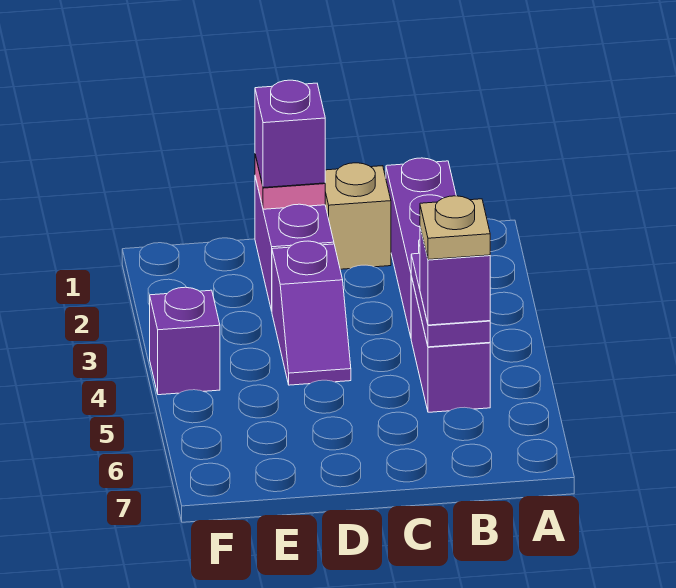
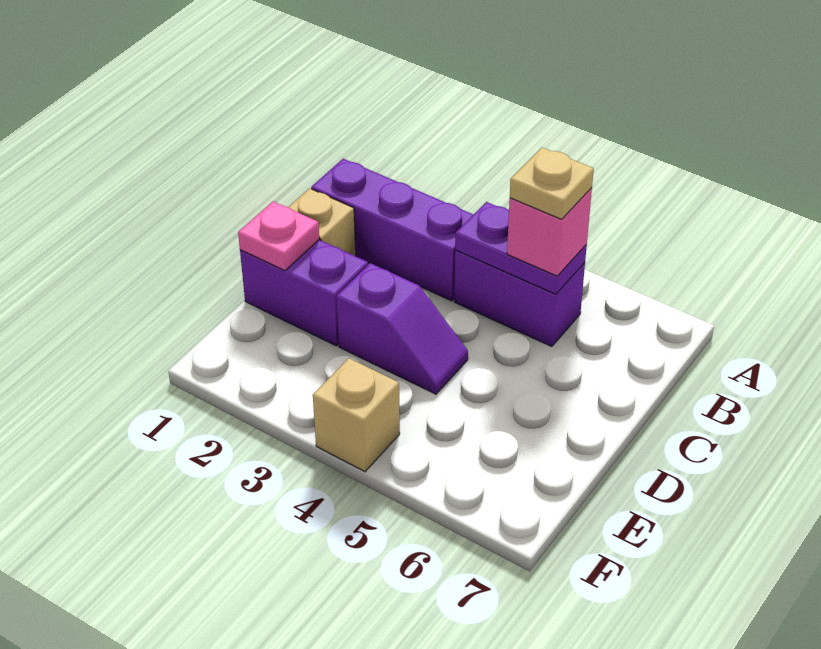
purple 1x1 brick [420,227,490,325] -> pink 1x1 brick [507,188,592,276]
purple 1x1 brick [255,80,325,188] -> none
purple 1x1 brick [150,287,220,395] -> tan 1x1 brick [313,358,400,472]

